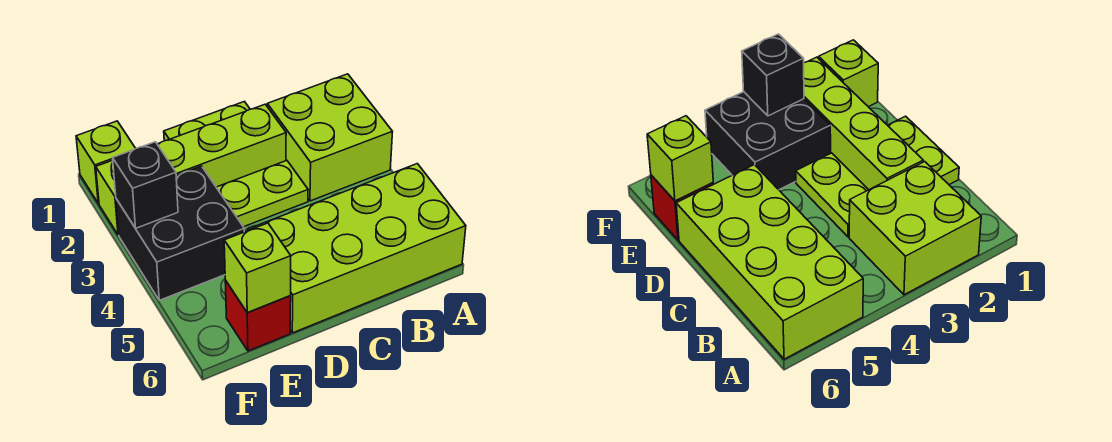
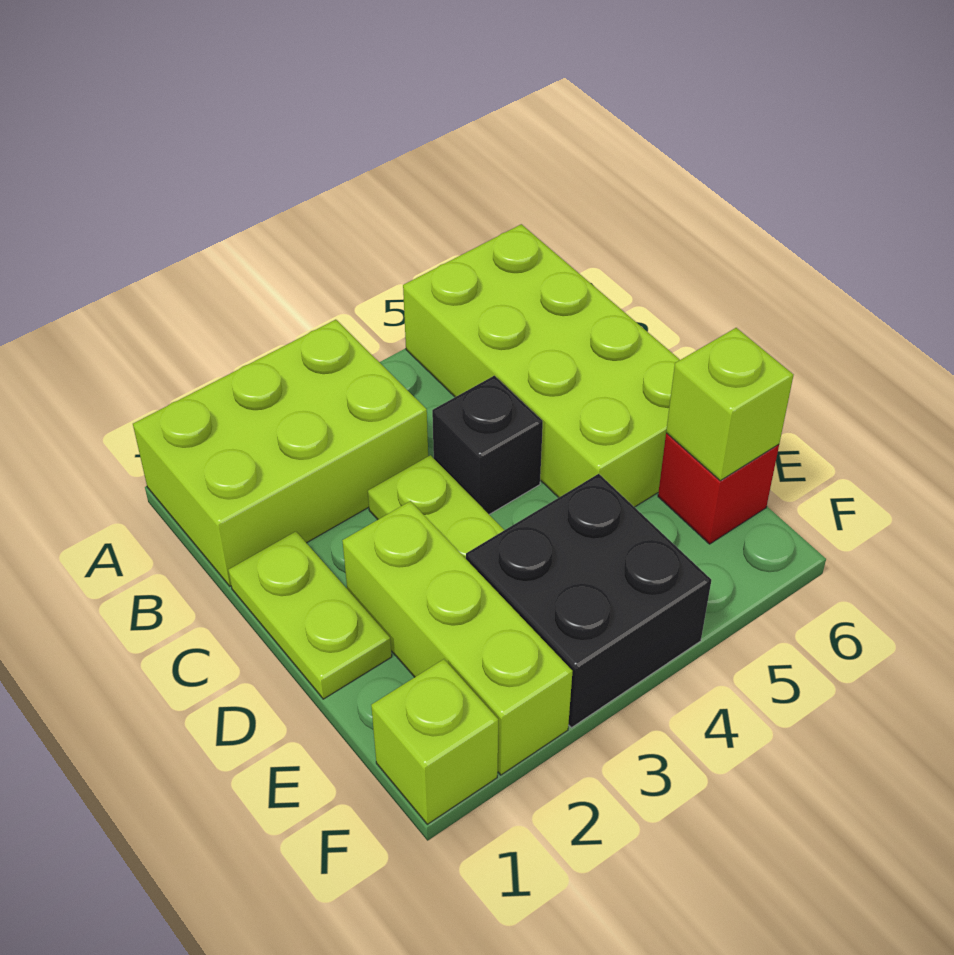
lime 2x2 brick [267,74,393,201] -> lime 2x3 brick [133,320,428,586]
lime 1x4 brick [96,104,286,235] -> lime 1x3 brick [342,501,573,775]
black 1x1 brick [113,142,178,228] -> black 1x1 brick moved to [432,376,543,514]

